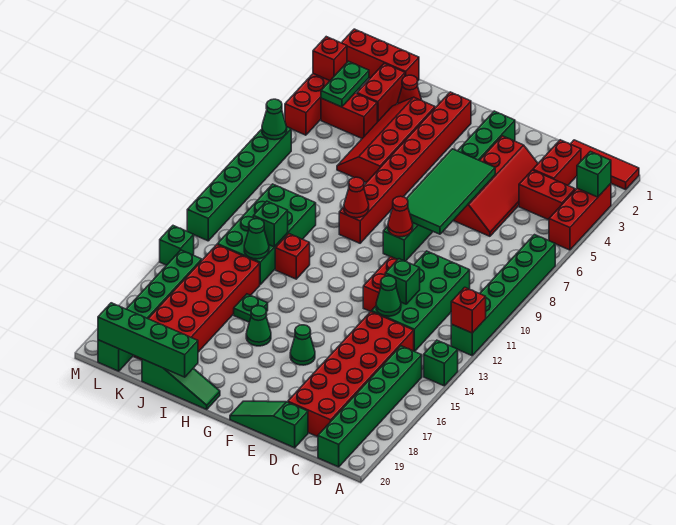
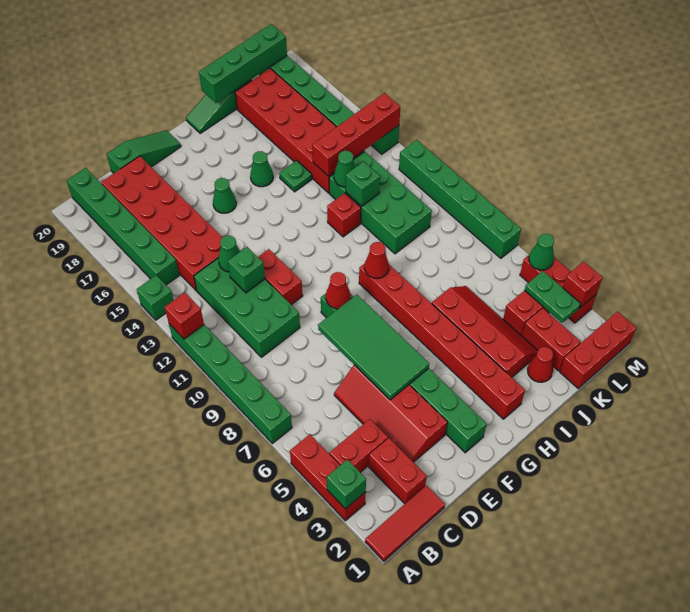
none -> red 1x4 brick [312,93,400,176]
green 1x1 cone [262,99,287,140] -> green 1x1 cone moved to [529,234,554,270]

